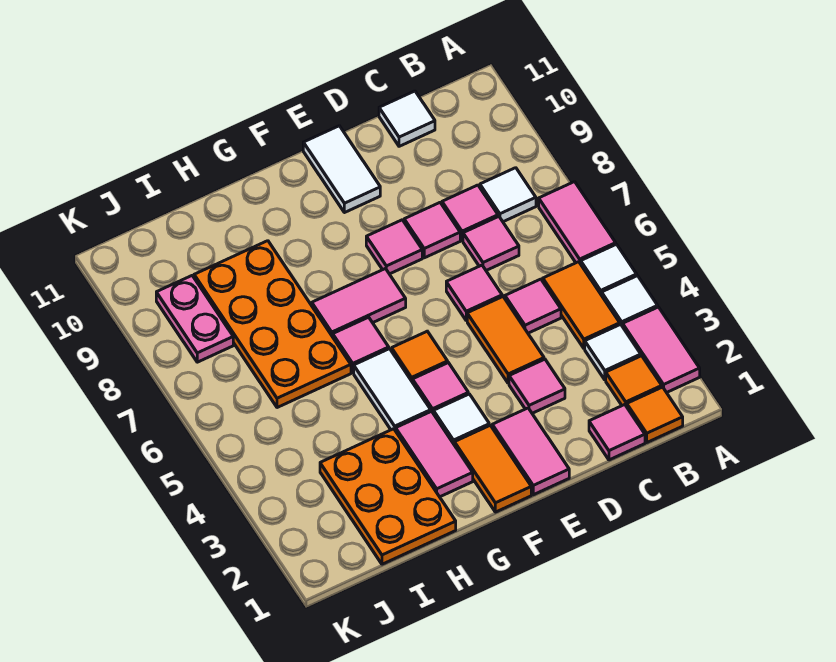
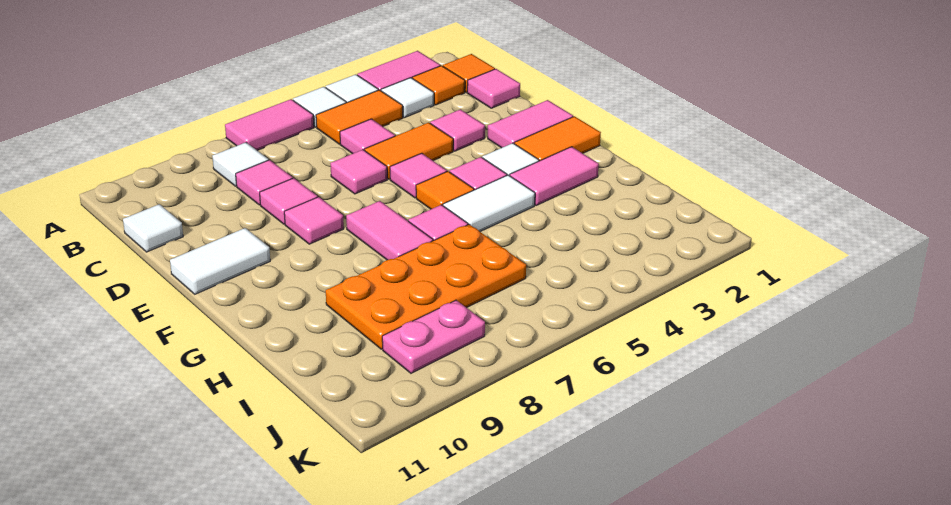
pink 1x1 tile [463,217,519,270] -> pink 1x1 tile moved to [390,153,447,198]
orange 2x3 plate [320,429,456,564] -> none

